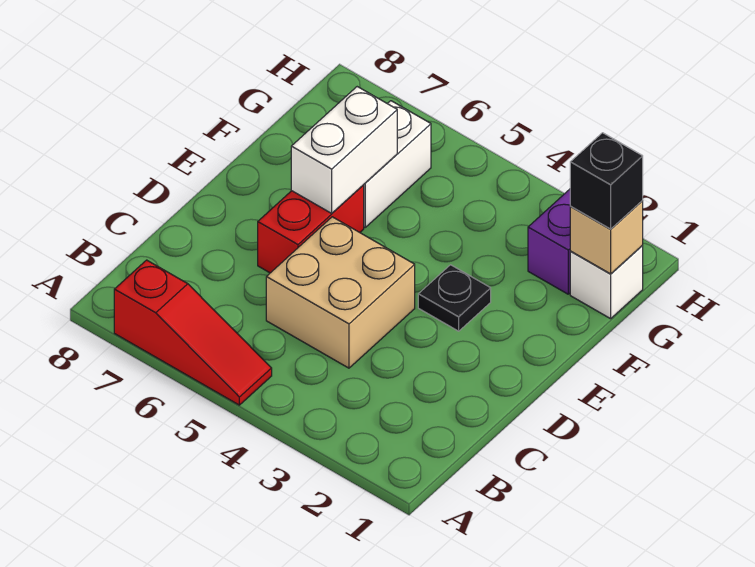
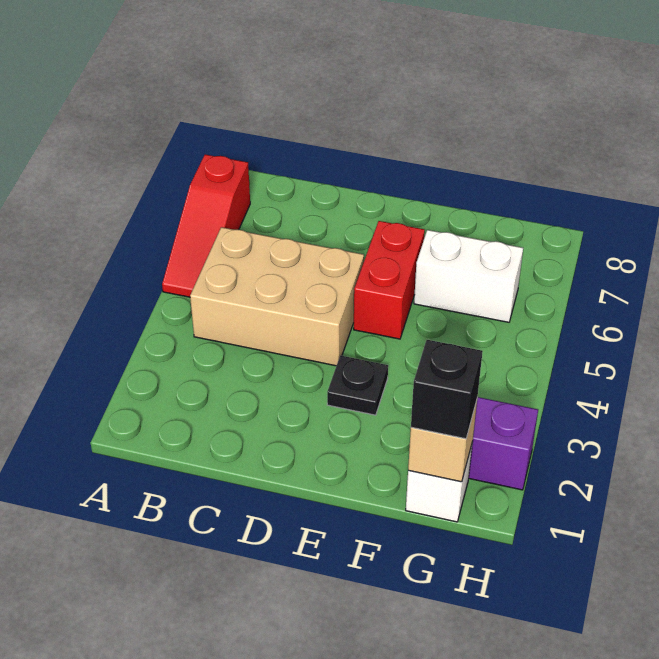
tan 2x2 brick [266,217,415,368] -> tan 2x3 brick [190,227,364,366]
red 1x2 brick [258,185,364,273] -> red 1x2 brick turned to [354,221,425,339]
white 1x2 brick [291,87,397,213] -> none

